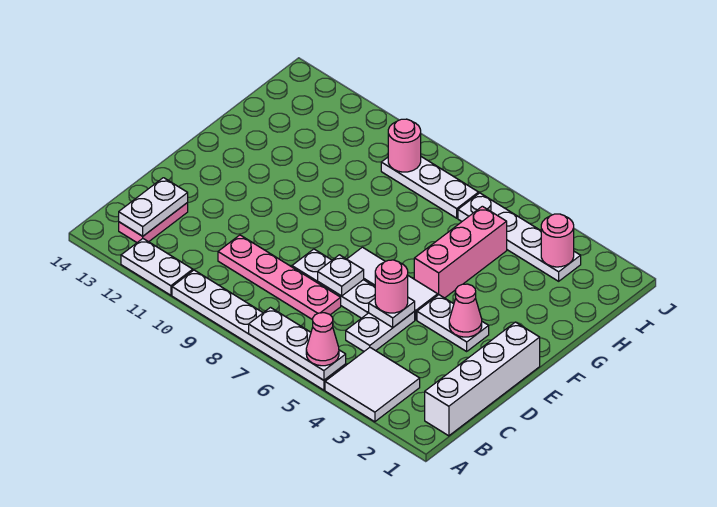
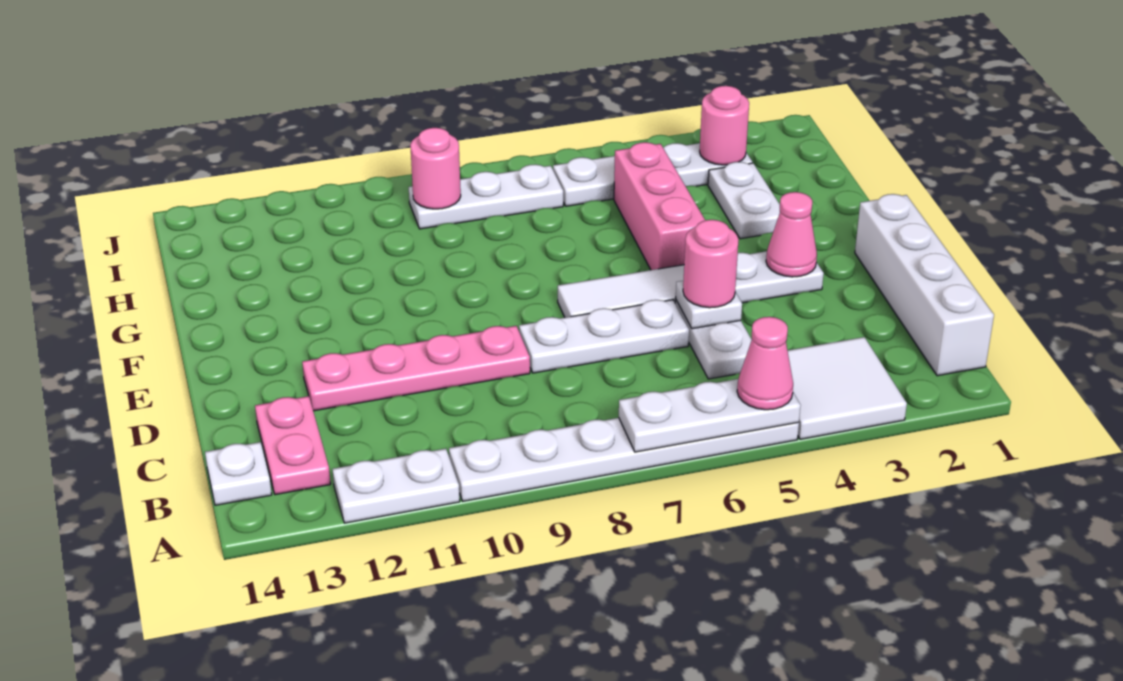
white 1x2 plate [119,178,188,236] -> white 1x2 plate moved to [708,162,780,239]
pink 1x4 plate [218,235,341,320] -> pink 1x4 plate moved to [302,326,530,411]
white 1x1 plate [318,255,364,296] -> white 1x1 plate moved to [205,442,272,505]

